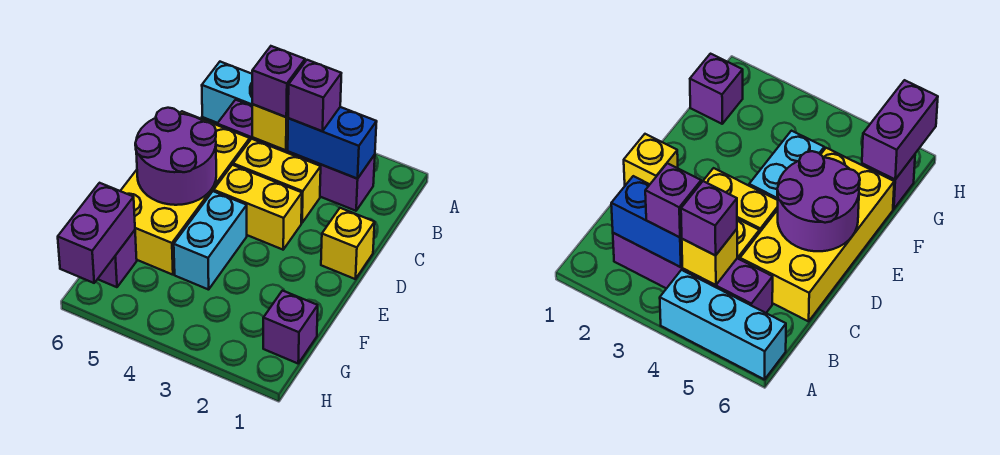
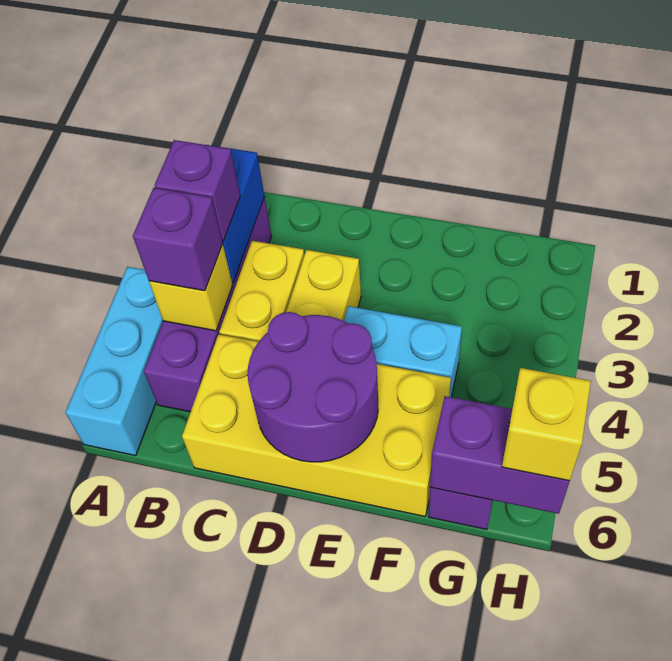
yellow 1x1 brick [321,208,375,279] -> yellow 1x1 brick moved to [502,368,591,481]
purple 1x1 brick [263,291,318,363] -> none

